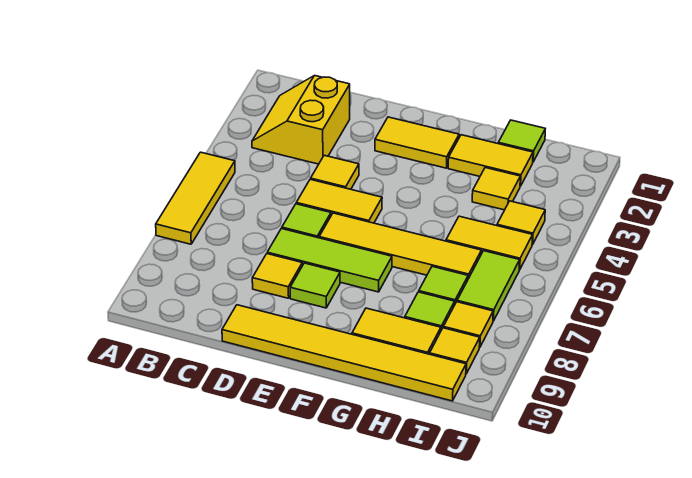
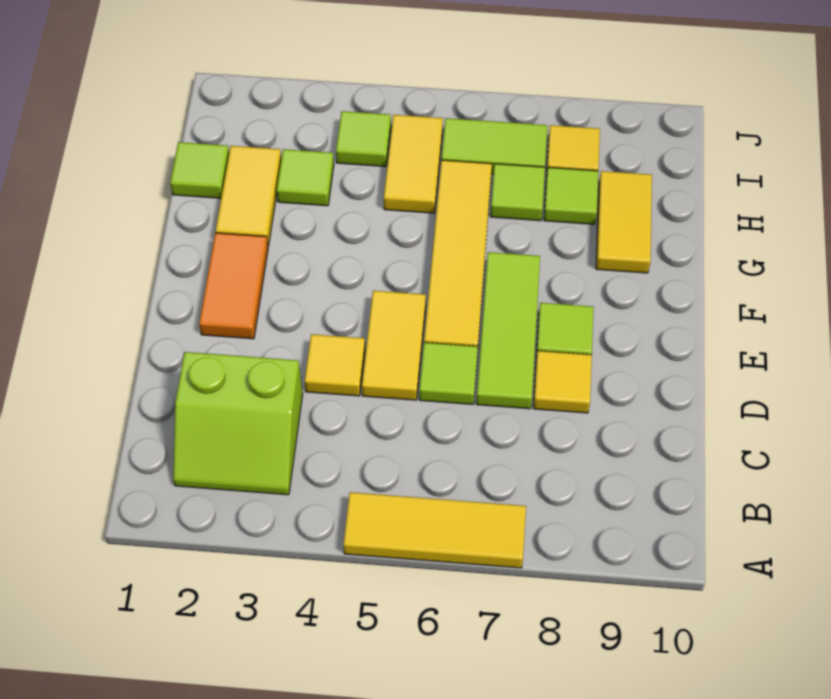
yellow 2x2 slope [252,76,350,164] -> lime 2x2 slope [173,352,303,495]
yellow 1x6 tile [222,305,466,401] -> none
yellow 1x2 tile [375,117,459,168] -> orange 1x2 tile [199,233,268,339]
yellow 1x1 tile [472,168,520,210] -> lime 1x1 tile [277,149,334,206]
yellow 1x1 tile [497,201,545,245] -> lime 1x1 tile [336,111,391,167]
yellow 1x1 tile [430,328,480,374] -> none

